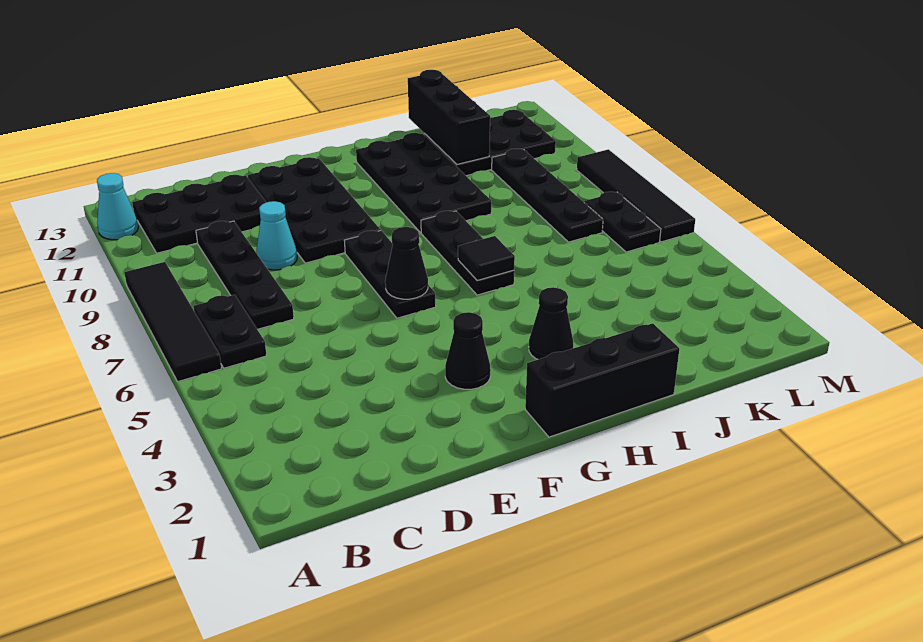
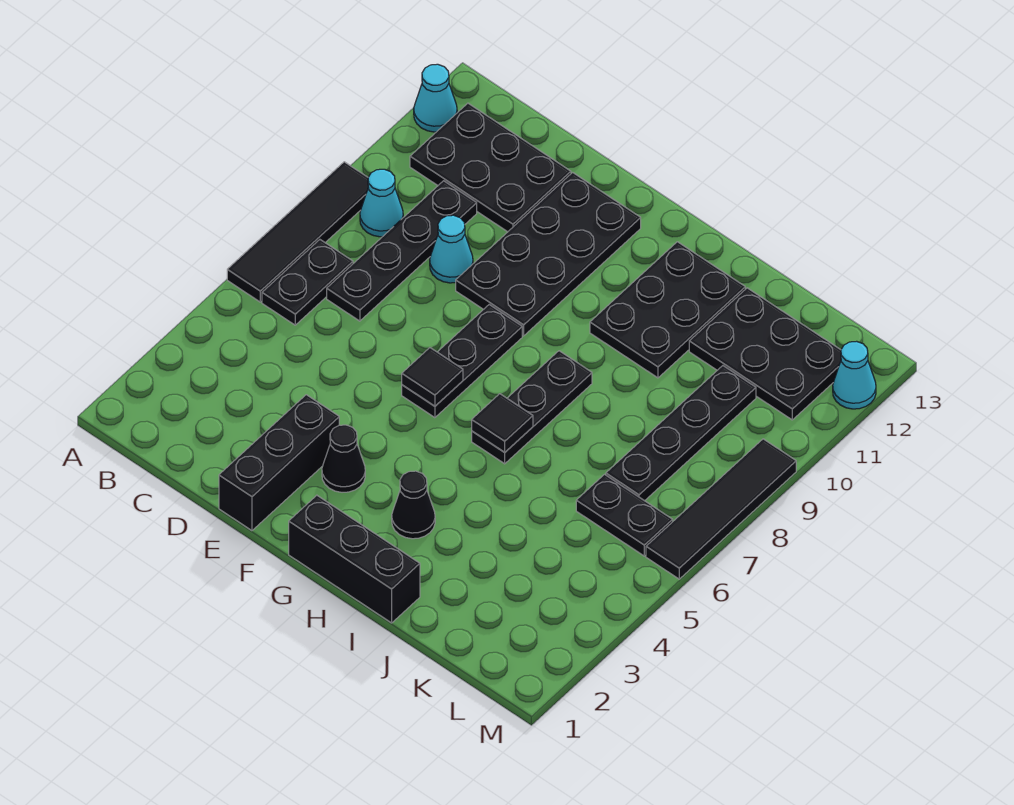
none -> cyan 1x1 cone [360,169,403,237]
black 1x1 cone [385,227,428,299] -> black 1x1 tile [402,348,463,406]
black 2x4 plate [356,133,491,233] -> black 2x3 plate [590,242,745,378]
black 1x3 brick [408,70,490,164] -> black 1x3 brick moved to [219,395,339,531]
black 1x2 plate [584,192,661,252] -> black 1x2 plate turned to [576,474,673,556]
none -> cyan 1x1 cone [833,341,876,409]

